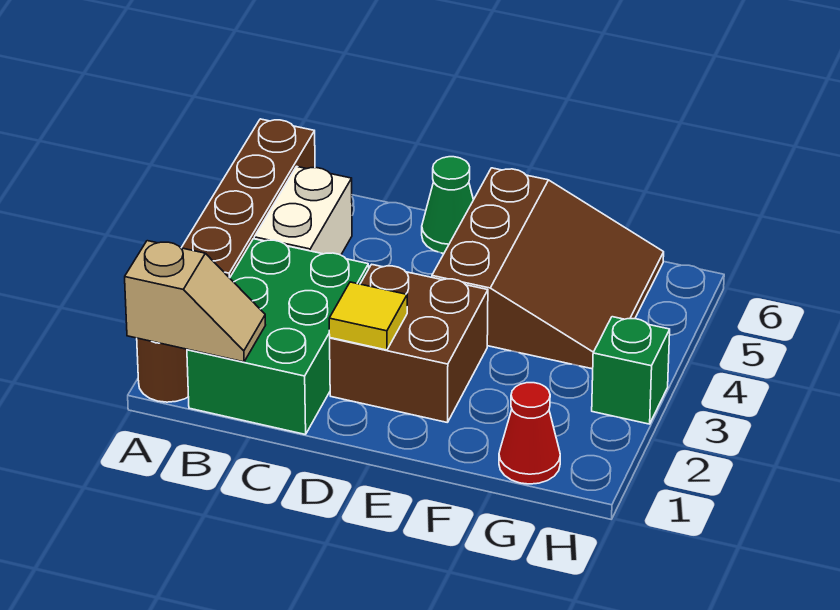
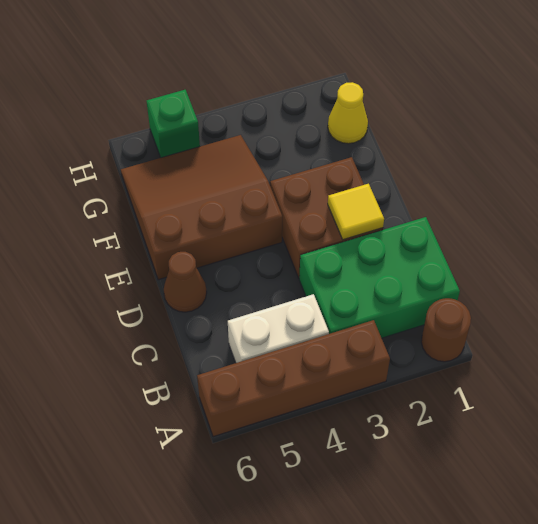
tan 1x2 slope [125,241,265,362] -> none
green 1x1 cone [422,157,473,253] -> brown 1x1 cone [164,252,207,312]
red 1x1 cone [499,383,560,484] -> yellow 1x1 cone [328,82,368,144]
green 1x1 brick [592,317,670,424] -> green 1x1 brick moved to [147,90,200,158]

